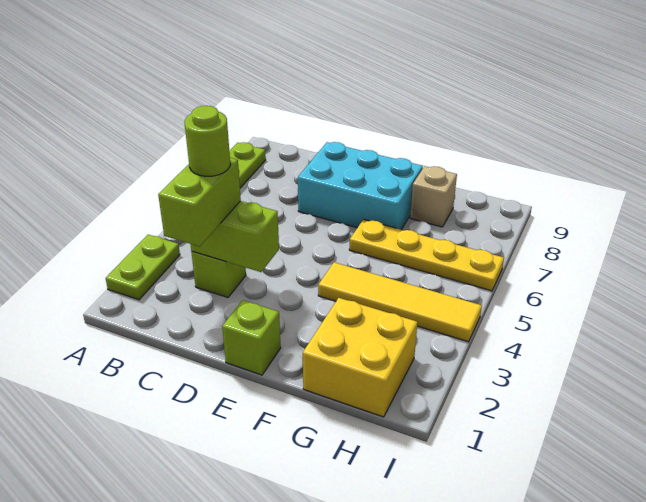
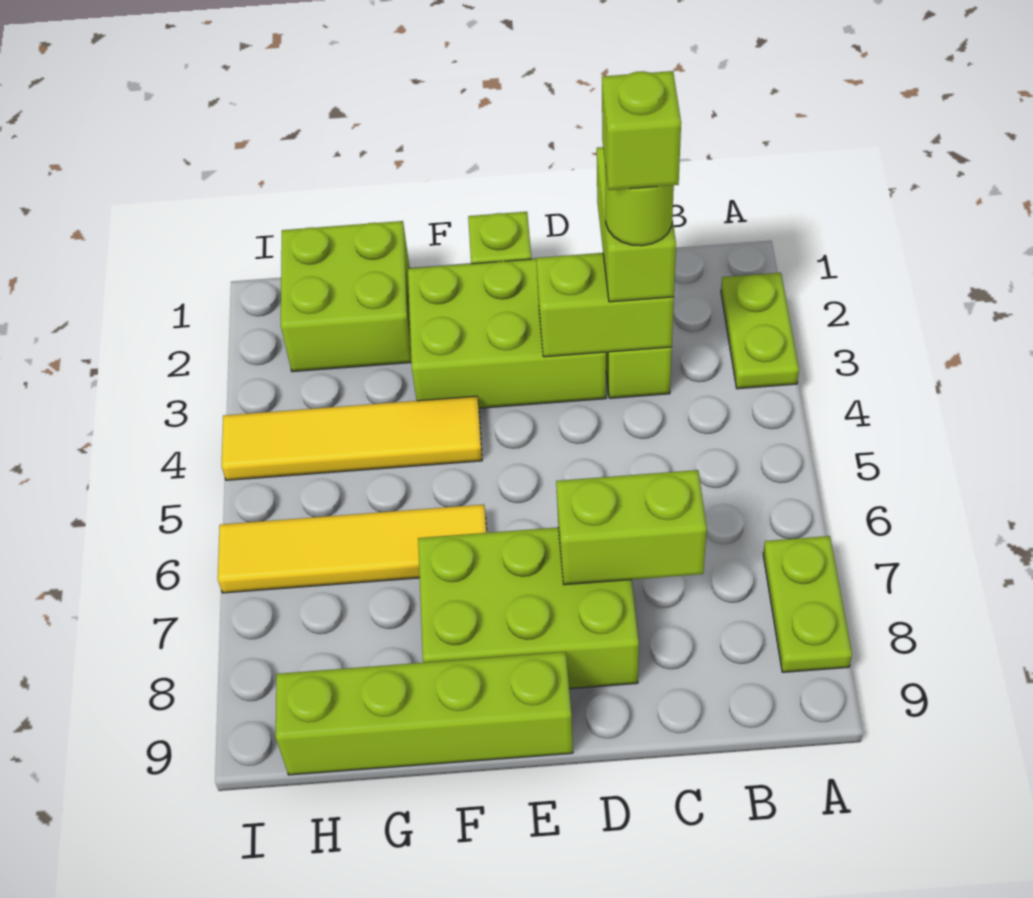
none -> lime 1x1 brick [602,71,681,190]
none -> lime 1x2 brick [556,470,707,585]
none -> lime 2x3 brick [408,259,606,408]
cyan 2x3 brick [298,142,423,229] -> lime 2x3 brick [418,527,639,689]
none -> lime 1x4 brick [276,652,573,775]
yellow 1x4 plate [349,219,504,291] -> yellow 1x4 tile [218,505,487,593]
yellow 2x2 brick [303,298,418,417] -> lime 2x2 brick [281,221,411,372]
tan 1x1 brick [410,166,457,227] -> none

